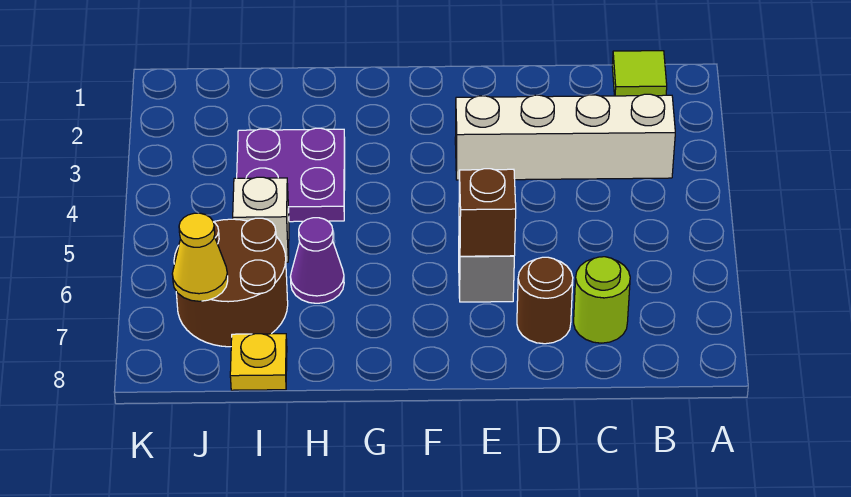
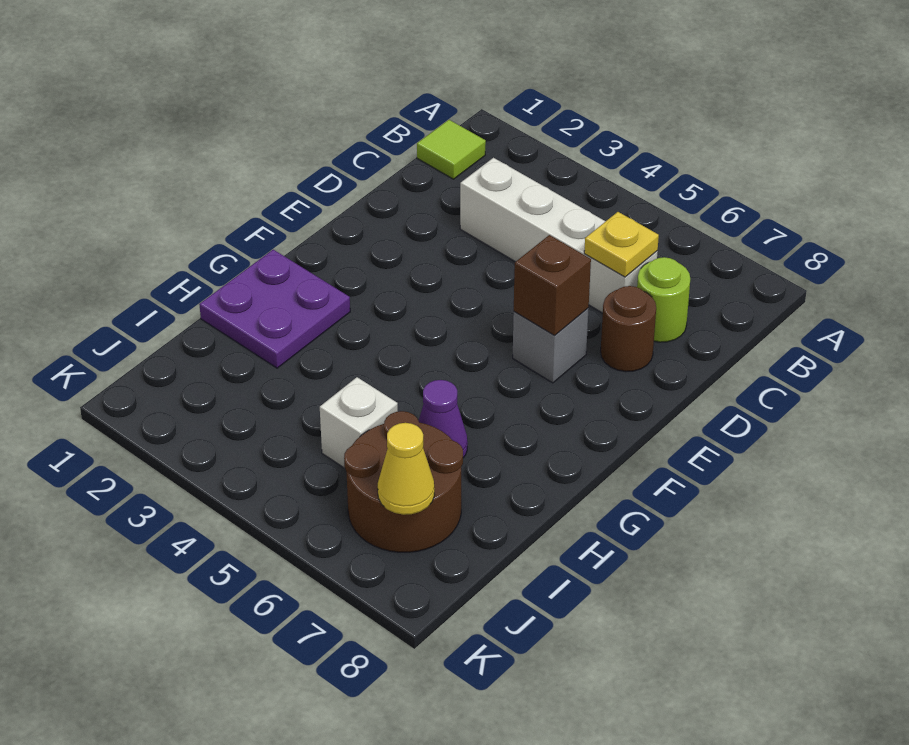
white 1x4 brick [455,94,675,180] -> white 1x4 brick turned to [460,158,658,313]
purple 2x2 plate [237,128,345,222] -> purple 2x2 plate moved to [199,250,350,368]
yellow 1x1 plate [230,334,287,390] -> yellow 1x1 plate moved to [584,212,659,277]

